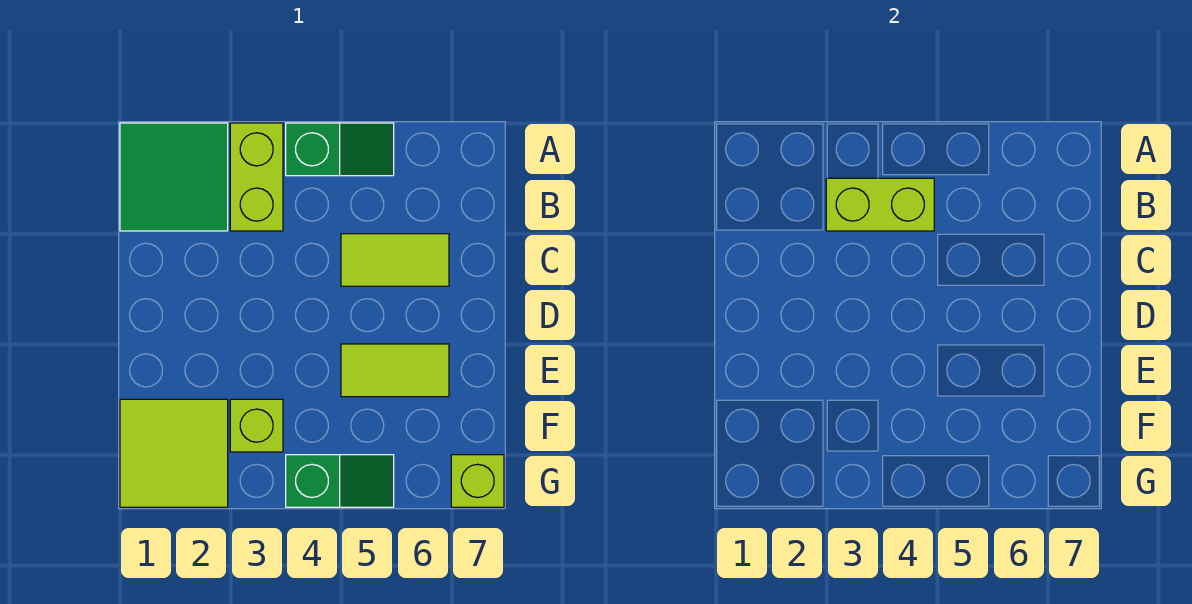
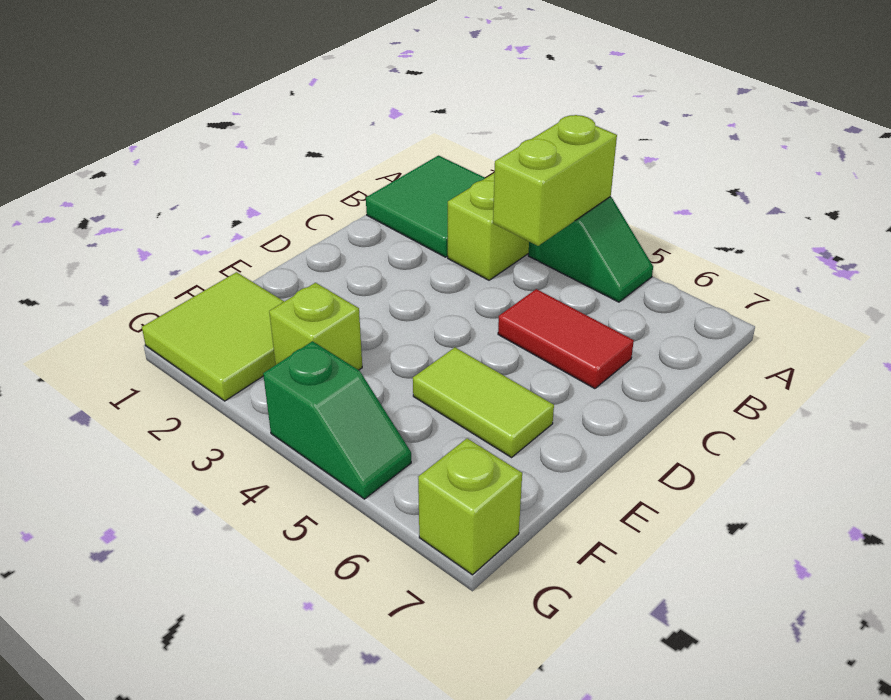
lime 1x2 brick [826,178,934,231] -> lime 1x2 brick turned to [493,115,617,246]
lime 1x2 tile [341,234,449,286] -> red 1x2 tile [498,289,634,389]

